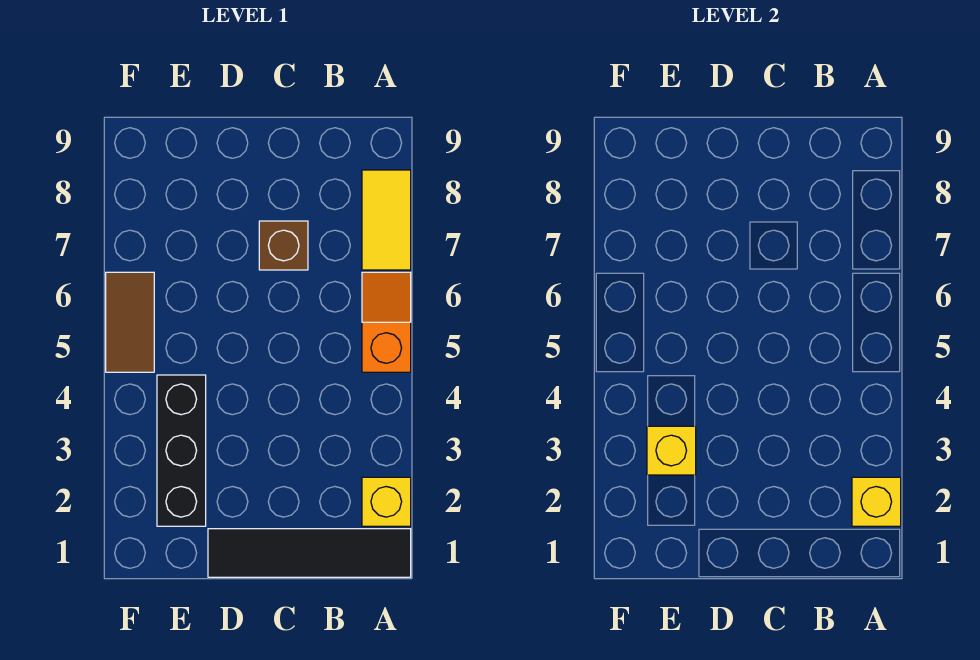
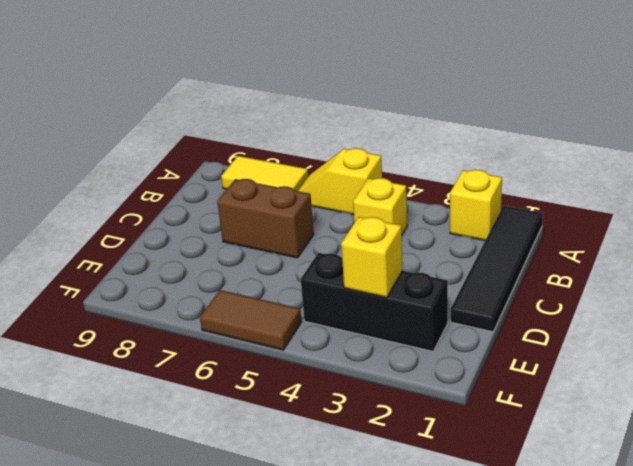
yellow 1x1 brick [852,477,901,526] -> yellow 1x1 brick moved to [353,178,407,234]
orange 1x2 slope [362,272,411,372] -> yellow 1x2 slope [298,148,382,214]
brown 1x1 brick [259,221,308,270] -> brown 1x2 brick [217,179,314,258]

